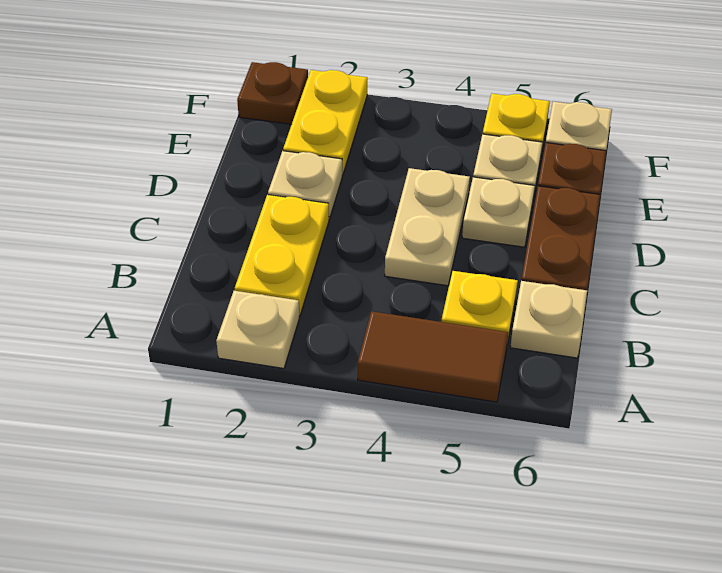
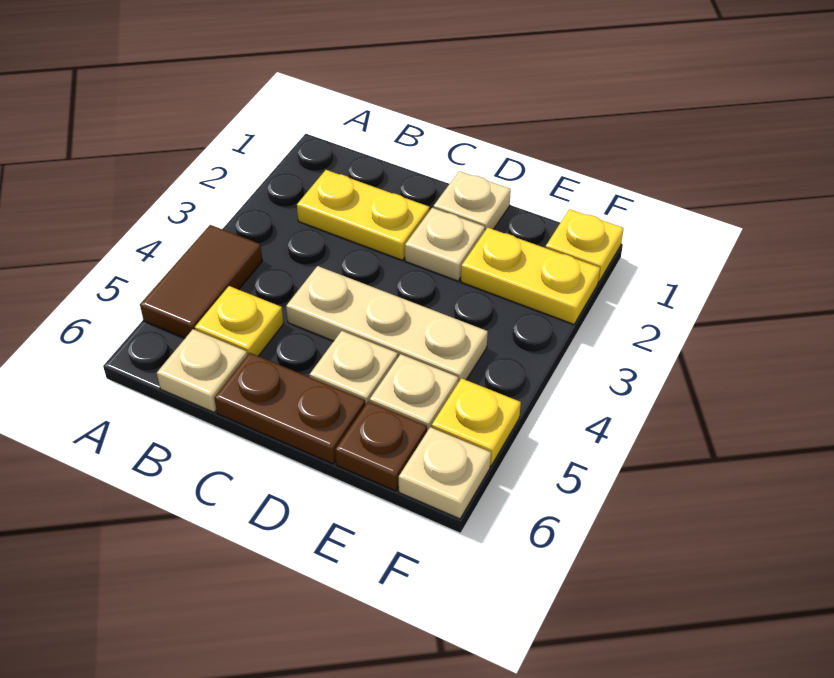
tan 1x1 plate [216,291,299,368] -> tan 1x1 plate moved to [433,171,511,230]
tan 1x2 plate [385,168,470,286] -> tan 1x3 plate [286,266,488,383]
brown 1x1 plate [237,62,308,124] -> yellow 1x1 plate [546,209,624,283]

